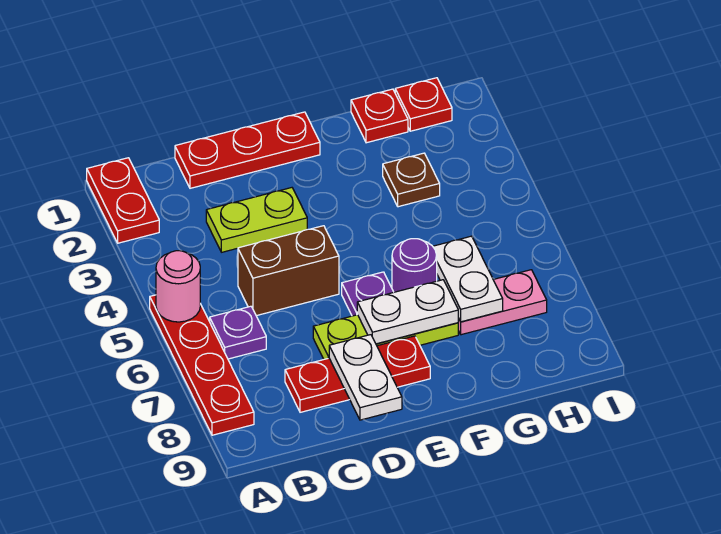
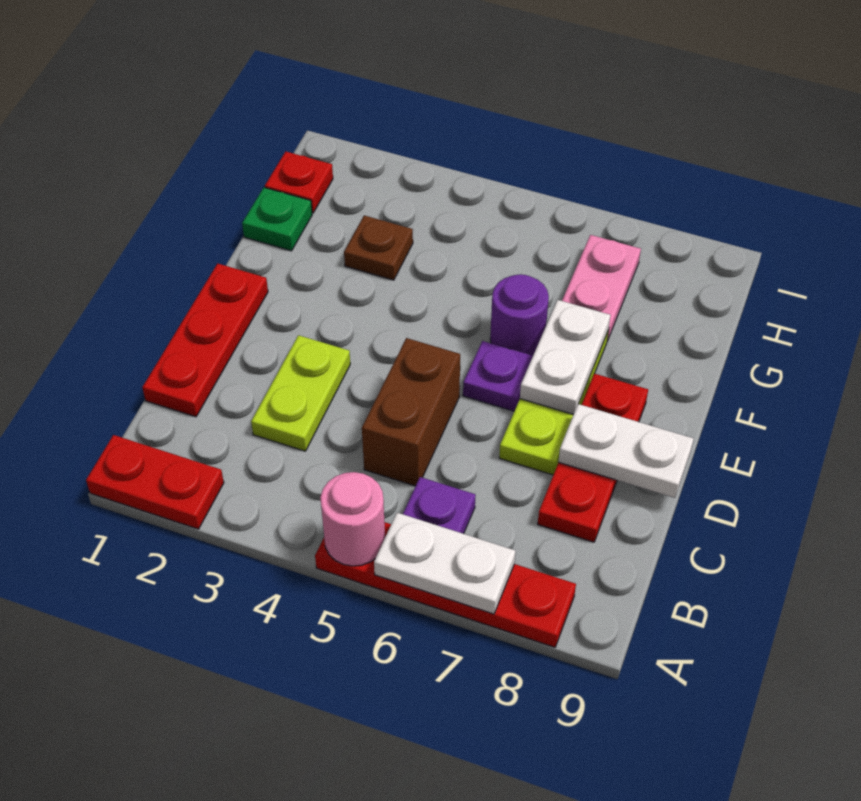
red 1x1 plate [351,89,408,143] -> green 1x1 plate [242,188,312,251]
white 1x2 plate [433,236,503,322] -> white 1x2 plate moved to [374,513,516,614]

